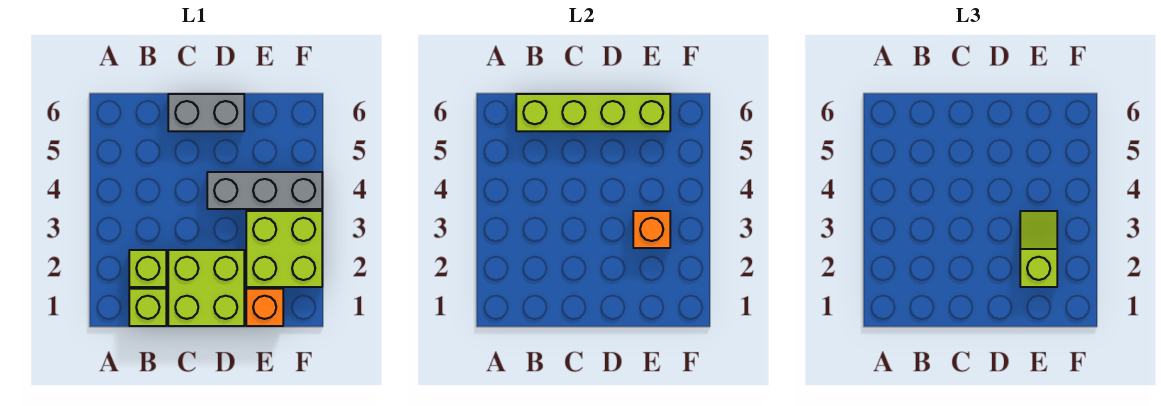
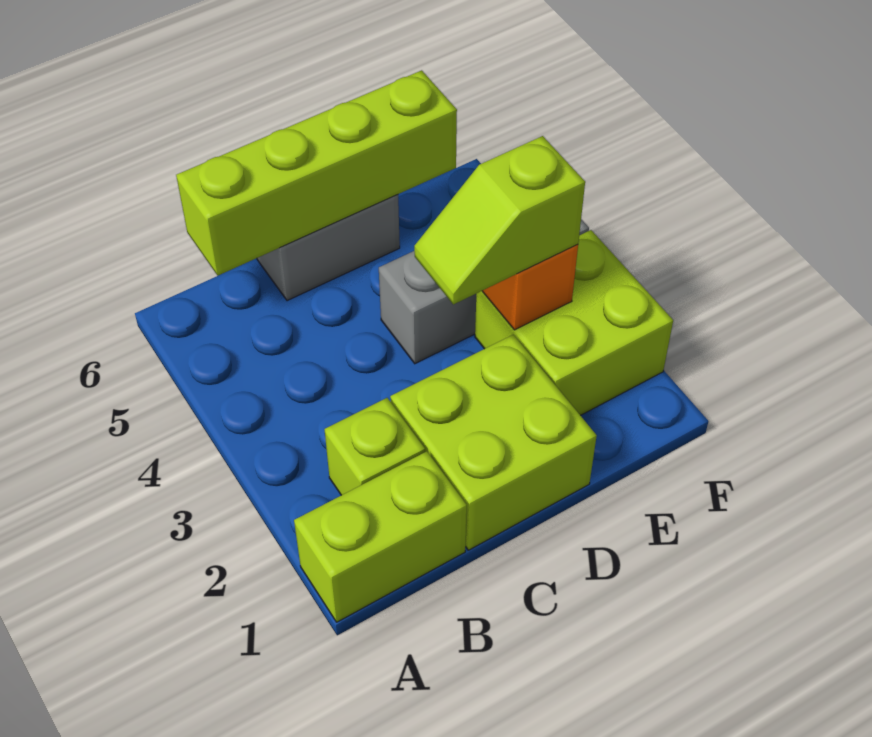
lime 1x1 brick [129,289,166,326] -> lime 1x2 brick [294,451,467,622]
orange 1x1 brick [246,289,283,326] -> none
lime 1x2 slope [1020,211,1057,287] -> lime 1x2 slope turned to [414,136,585,304]

